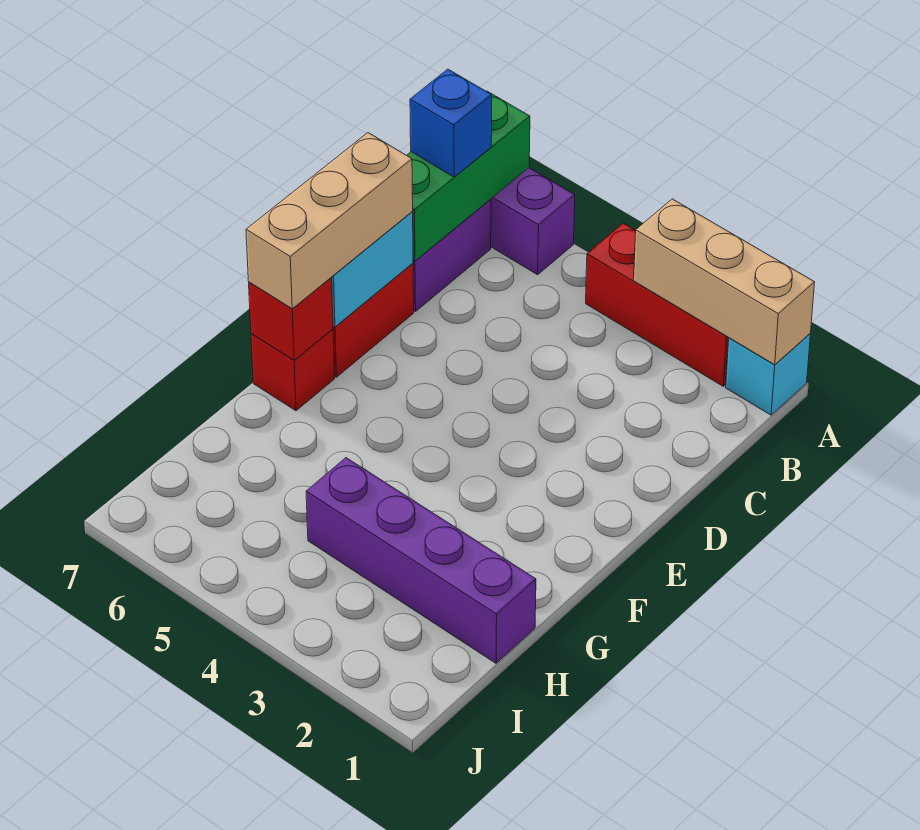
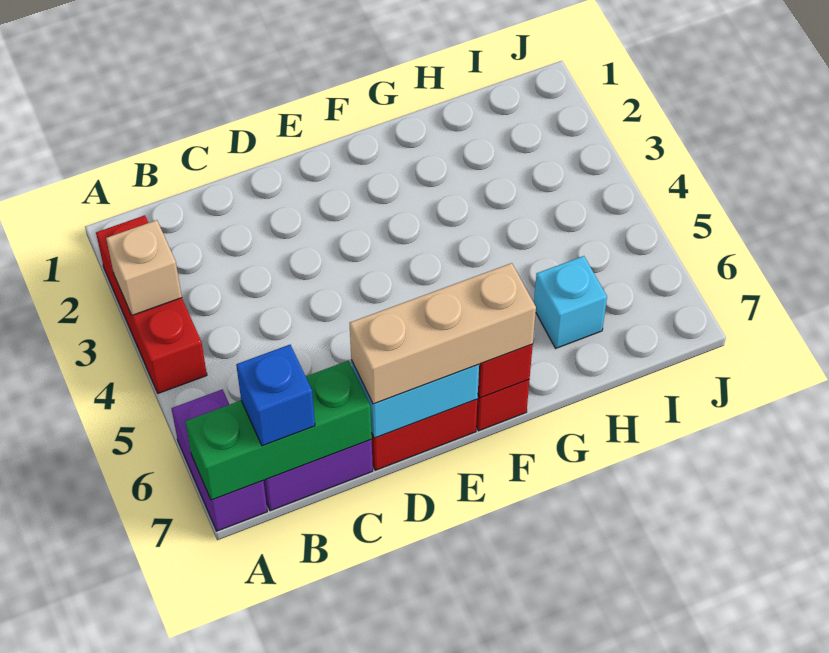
cyan 1x1 brick [726,334,810,415] -> cyan 1x1 brick moved to [534,256,607,348]
tan 1x3 brick [634,199,815,365] -> tan 1x1 brick [106,220,182,315]
purple 1x4 brick [306,458,536,663] -> none

